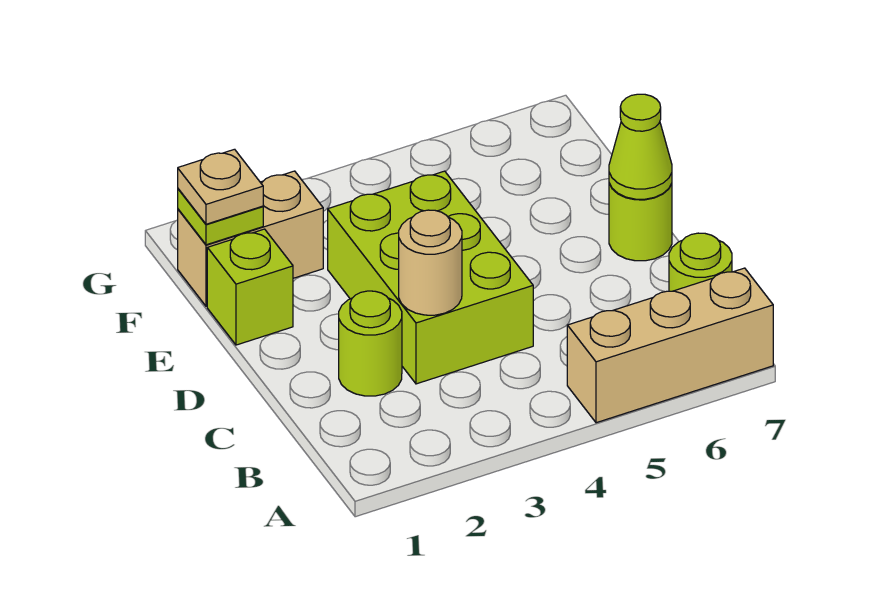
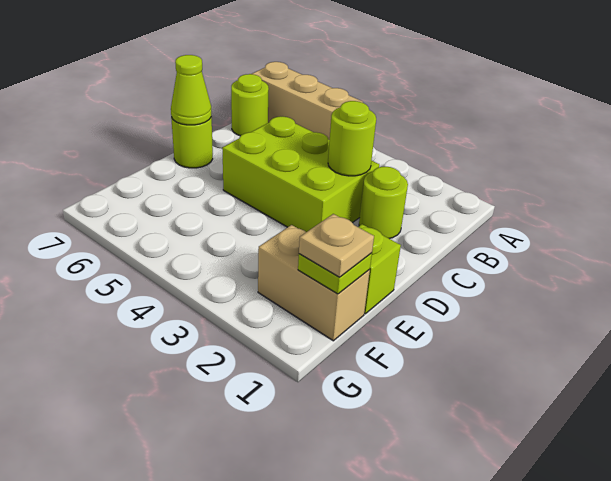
lime 2x3 brick [328,171,533,384] -> lime 2x3 brick turned to [222,116,379,232]
tan 1x1 round brick [399,210,462,315] -> lime 1x1 round brick [328,101,376,176]

